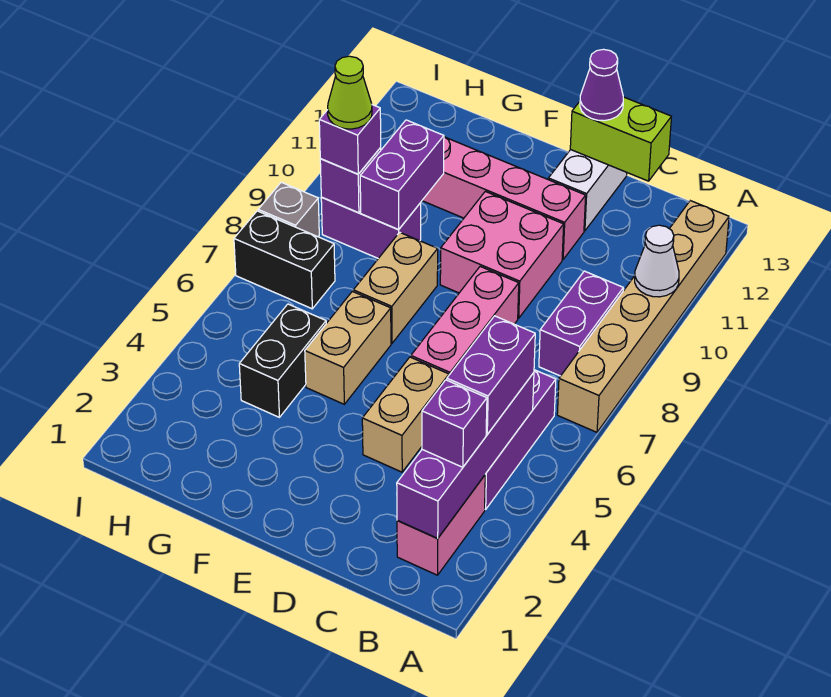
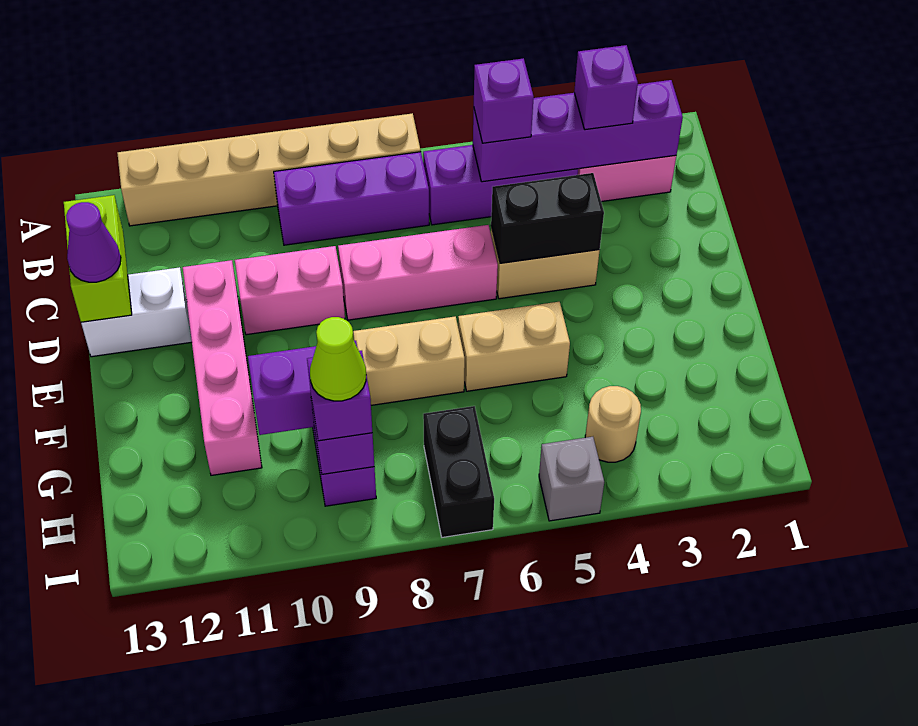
white 1x1 cone [635,225,679,297] -> none
purple 1x2 brick [447,316,535,434] -> purple 1x1 brick [474,58,534,143]
purple 1x2 brick [539,271,623,376] -> purple 1x3 brick [274,152,429,245]
pink 2x2 brick [440,191,564,318] -> pink 1x2 brick [235,246,345,335]
black 1x2 brick [239,304,326,417] -> black 1x2 brick moved to [491,173,604,263]
none -> tan 1x1 round brick [585,386,641,462]
grey 1x1 brick [258,182,319,237] -> grey 1x1 brick moved to [539,437,604,521]

